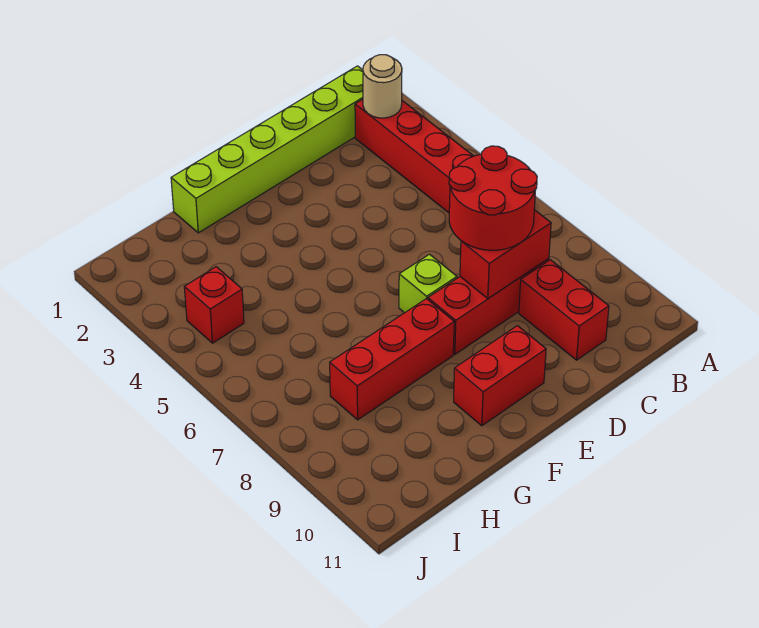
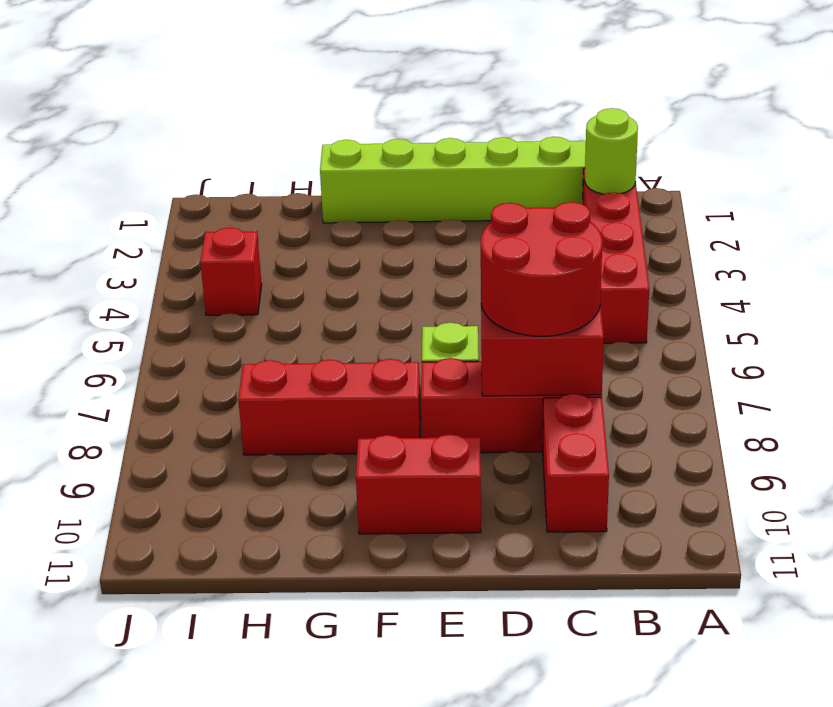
tan 1x1 round brick [363,55,402,118] -> lime 1x1 round brick [585,108,638,194]

